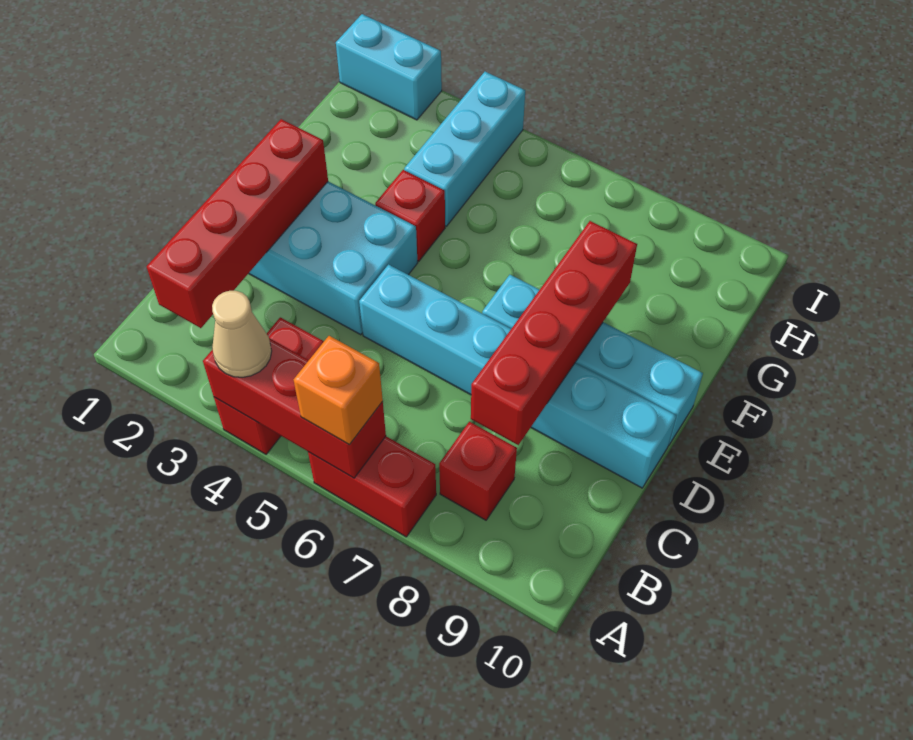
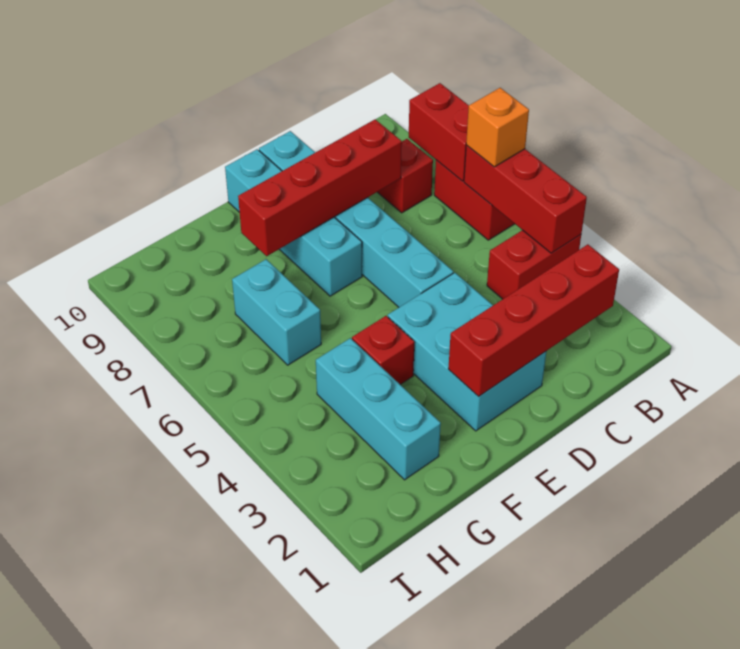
tan 1x1 cone [212,291,272,377] -> none
none -> red 1x2 brick [409,83,469,181]
cyan 1x3 brick [404,72,525,226] -> cyan 1x3 brick turned to [316,338,441,480]
cyan 1x2 brick [336,14,442,120] -> cyan 1x2 brick moved to [232,259,321,365]

